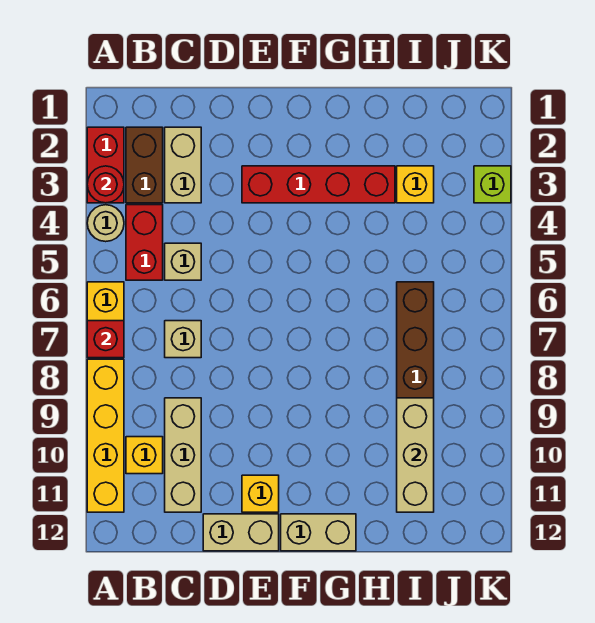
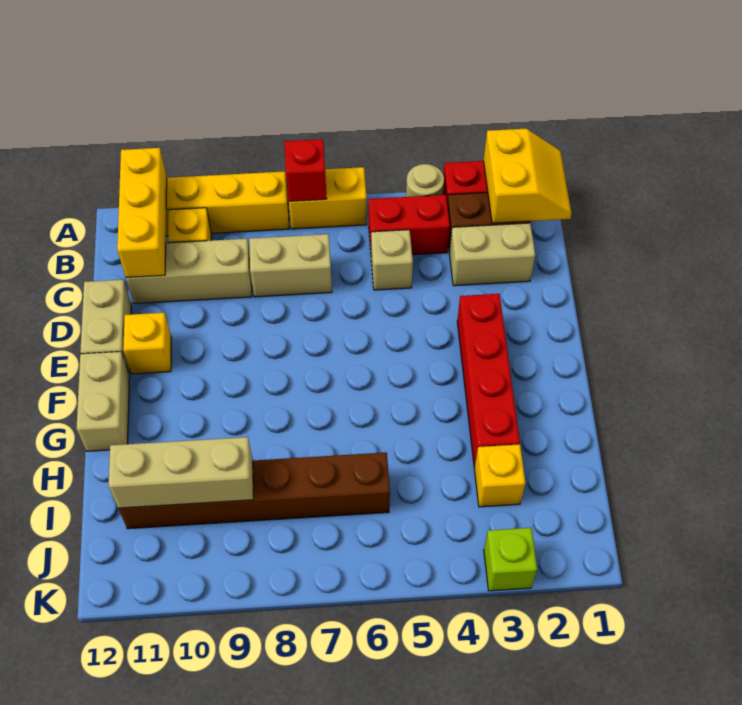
none -> yellow 2x2 slope [484,129,572,223]
red 1x1 round brick [87,166,124,203] -> none
none -> yellow 1x3 brick [117,148,167,277]
tan 1x1 brick [165,321,201,358] -> tan 1x2 brick [249,234,332,297]

